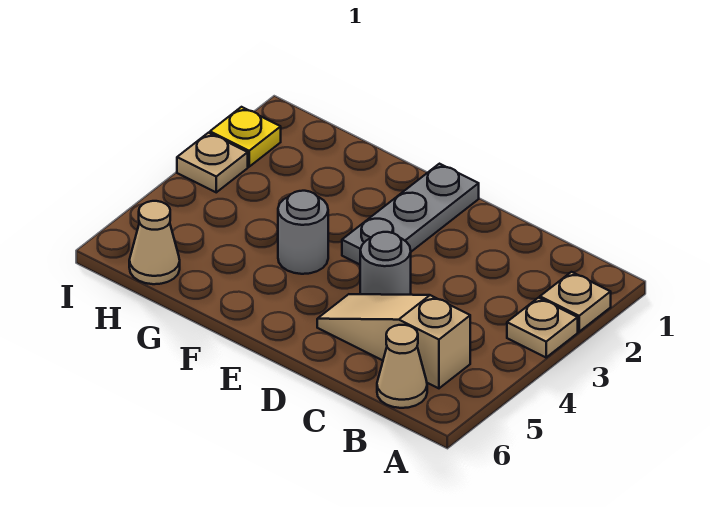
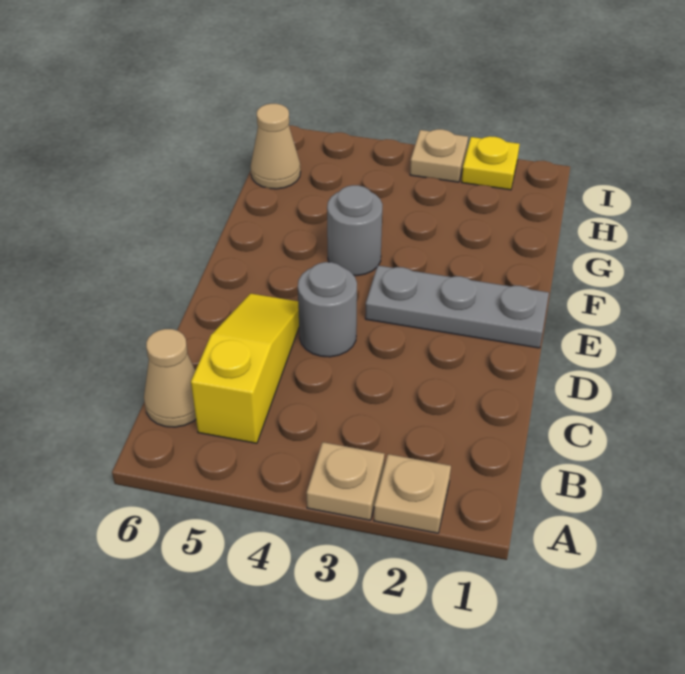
tan 1x3 slope [317,294,470,388] -> yellow 1x3 slope [191,293,299,443]

